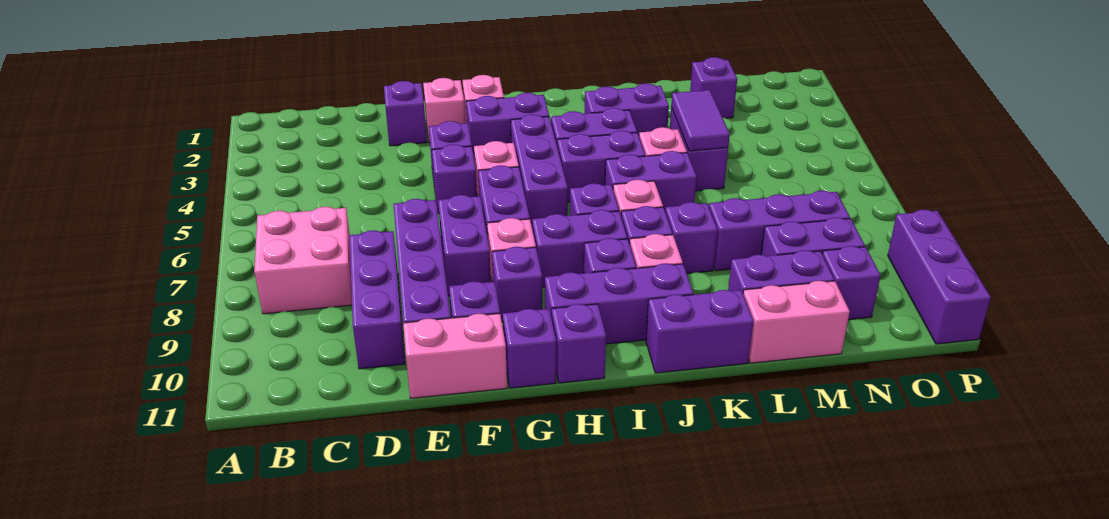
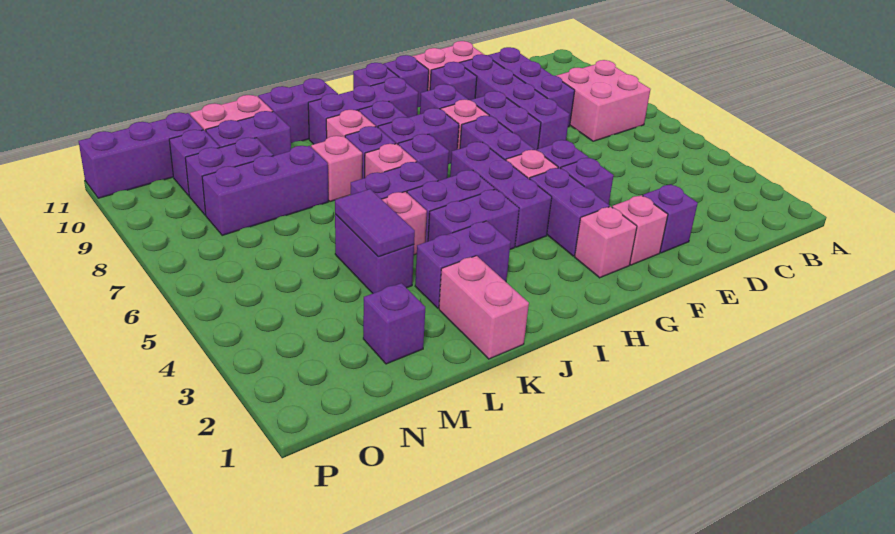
purple 1x2 brick [466,93,549,161] -> purple 1x2 brick turned to [530,168,609,256]
none -> pink 1x2 brick [439,256,529,359]
purple 1x1 brick [665,202,718,273] -> pink 1x1 brick [311,136,362,202]
purple 1x3 brick [888,210,991,344] -> purple 1x3 brick turned to [79,112,203,198]

